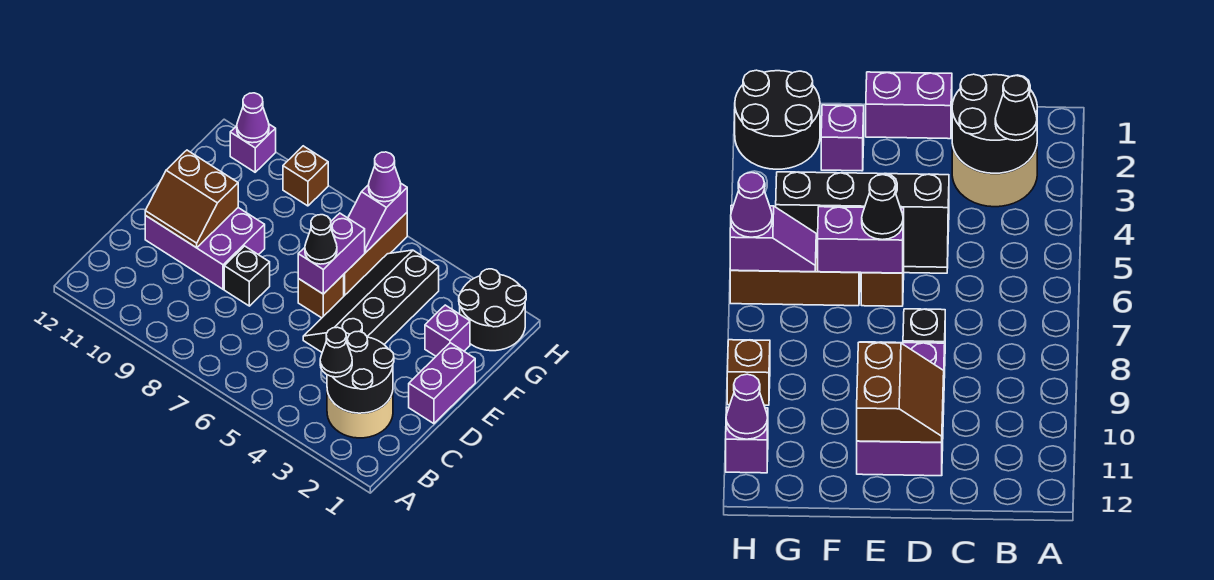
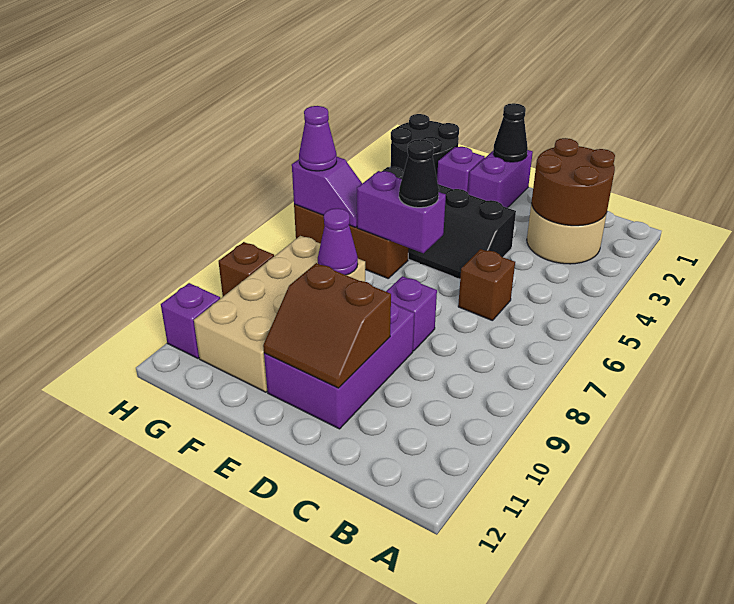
black 2x2 round brick [327,331,394,413] -> brown 2x2 round brick [531,138,615,226]
black 1x1 cone [320,327,352,377] -> black 1x1 cone moved to [493,103,528,162]
purple 1x2 brick [409,343,475,424] -> purple 1x2 brick turned to [468,150,533,208]
black 1x1 brick [224,246,270,306] -> purple 1x1 brick [386,276,437,351]
brown 2x2 slope [145,150,238,248] -> brown 2x2 slope turned to [263,263,391,388]
brown 1x1 brick [298,275,344,318] -> brown 1x1 brick moved to [458,249,515,321]
none -> tan 2x4 brick [194,236,365,392]
purple 1x1 cone [237,93,269,143] -> purple 1x1 cone moved to [318,208,358,275]

